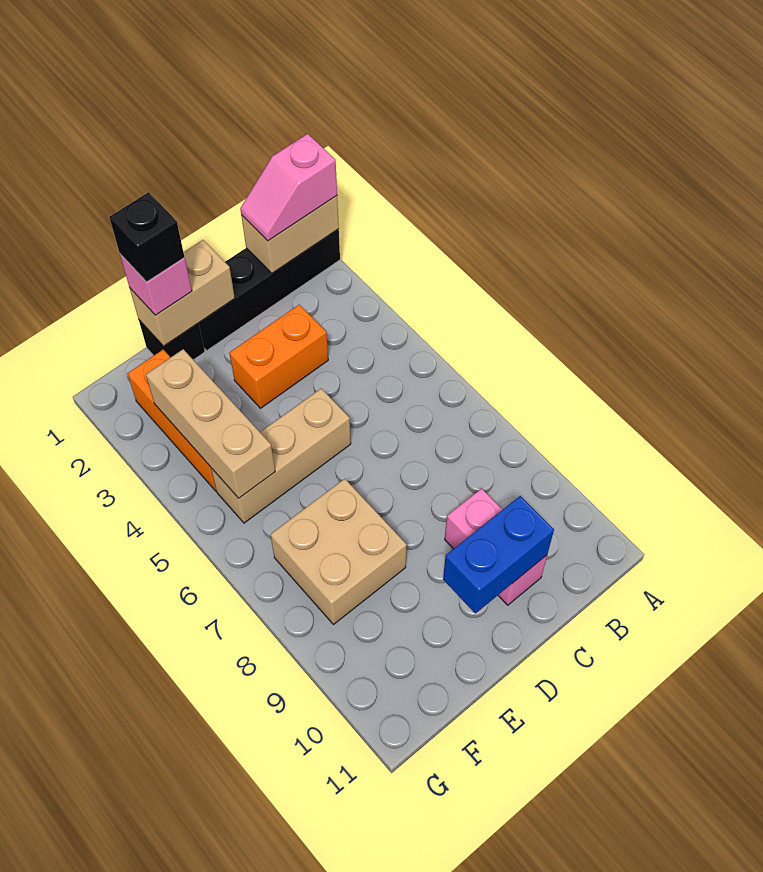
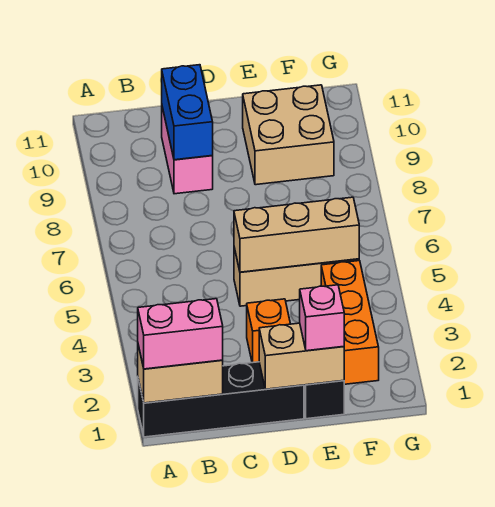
pink 1x2 slope [240,134,337,241] -> pink 1x2 brick [138,299,223,369]
orange 1x2 brick [229,305,328,408] -> orange 1x1 brick [247,299,290,363]
blue 1x2 brick [443,496,554,613] -> blue 1x2 brick turned to [162,65,213,160]
black 1x1 brick [109,192,185,282] -> none
tan 2x2 brick [270,479,407,625] -> tan 2x2 brick moved to [243,85,334,185]
tan 1x3 brick [146,349,275,498] -> tan 1x3 brick turned to [234,197,359,272]

